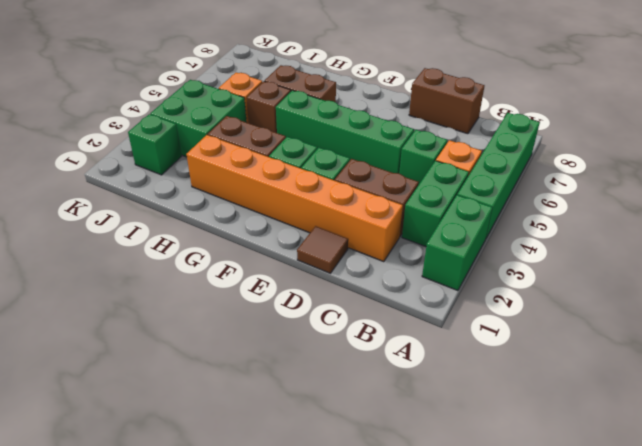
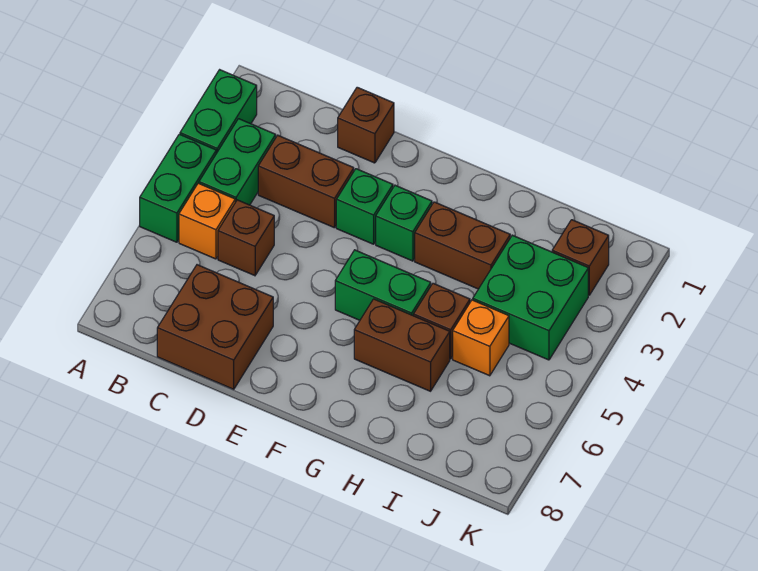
green 1x4 brick [457,113,540,238] -> green 1x2 brick [140,134,216,242]
orange 1x6 brick [186,135,403,262] -> none
green 1x1 brick [399,130,447,185] -> brown 1x1 brick [218,200,274,276]
brown 1x2 brick [409,68,485,134] -> brown 2x2 brick [157,265,273,389]
brown 1x1 tile [297,226,348,273] -> brown 1x1 brick [338,87,394,163]
green 1x4 brick [276,90,414,174] -> green 1x2 brick [335,250,431,320]
green 1x1 brick [128,114,182,175] -> brown 1x1 brick [552,220,609,295]

